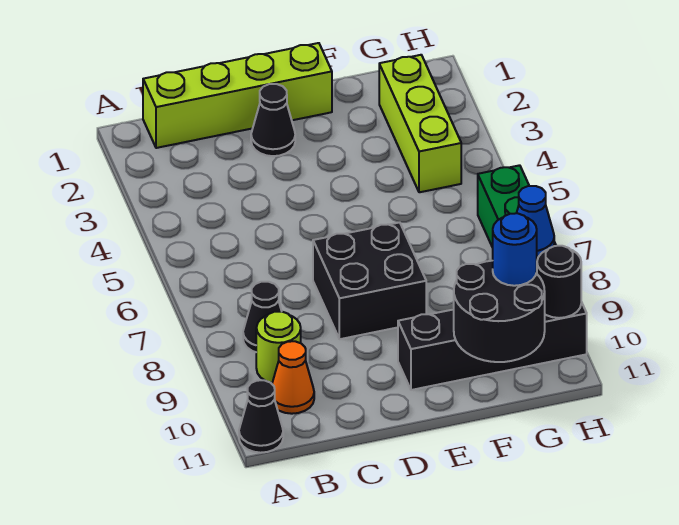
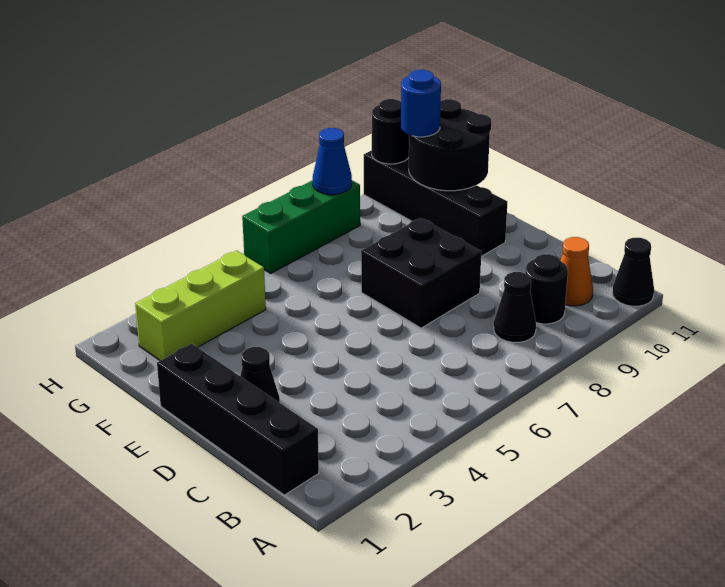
lime 1x4 brick [143,43,332,148] -> black 1x4 brick [157,344,319,495]
lime 1x1 round brick [256,312,301,383] -> black 1x1 round brick [525,254,568,324]

